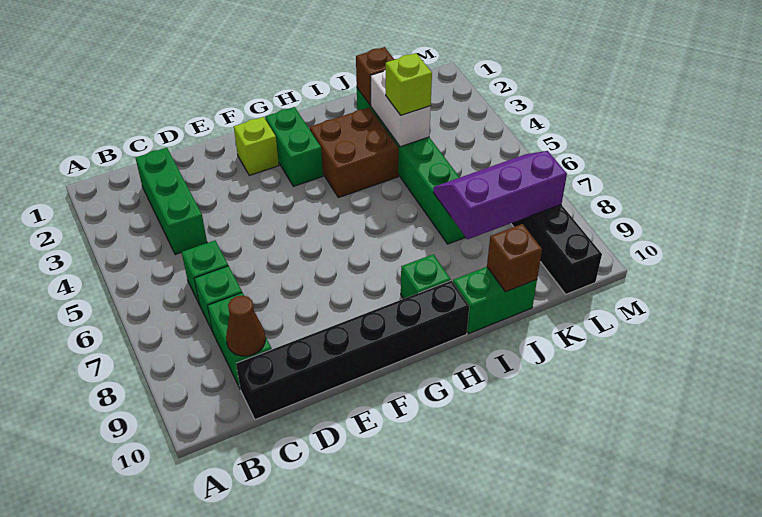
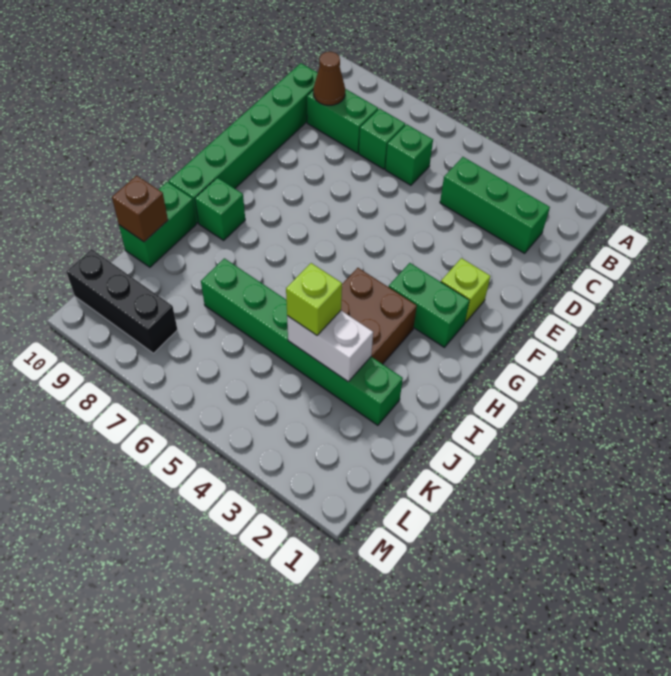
black 1x6 brick [236,280,469,420] -> green 1x6 brick [169,63,318,223]
brown 1x1 brick [356,47,395,105] -> none
purple 2x3 slope [433,151,567,239] -> none

